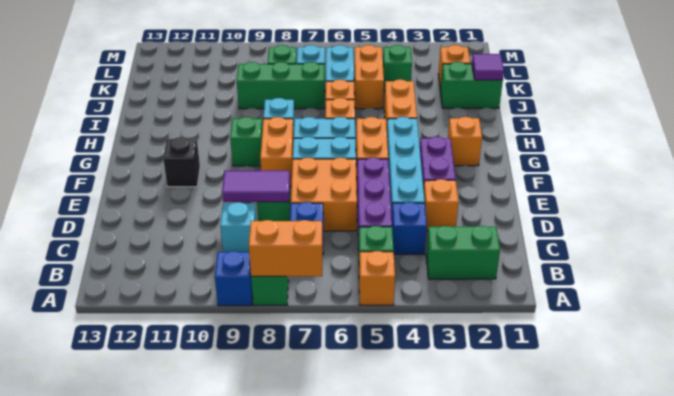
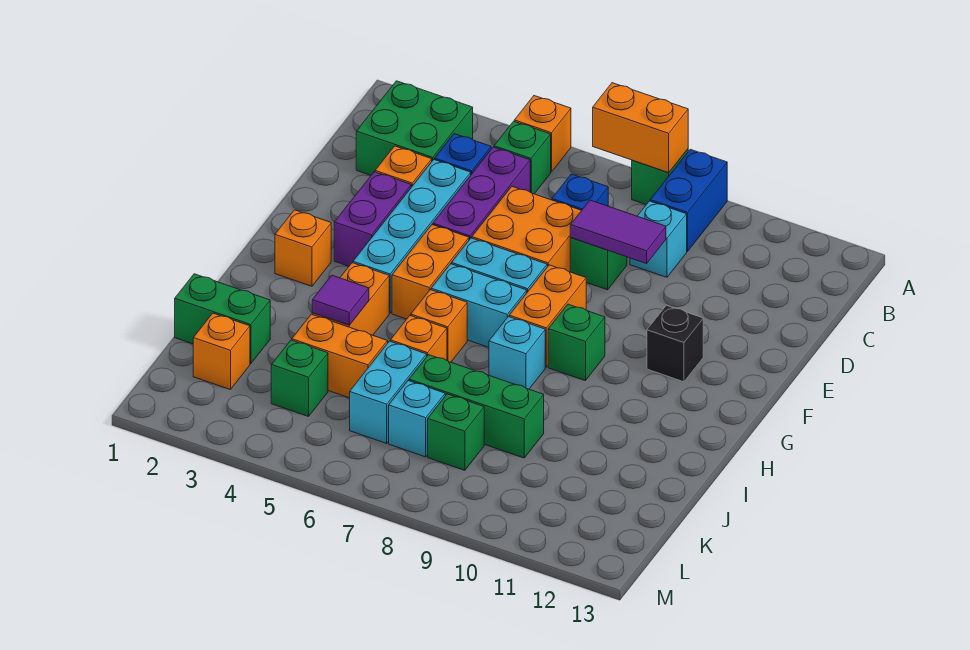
blue 1x1 brick [215,251,253,306] -> blue 1x2 brick [650,149,727,251]
green 1x2 brick [426,226,500,279] -> green 2x2 brick [356,81,473,175]
purple 1x1 tile [472,54,504,80] -> purple 1x1 tile moved to [312,275,369,325]
orange 1x2 brick [354,45,384,109] -> orange 1x2 brick turned to [292,314,388,398]

